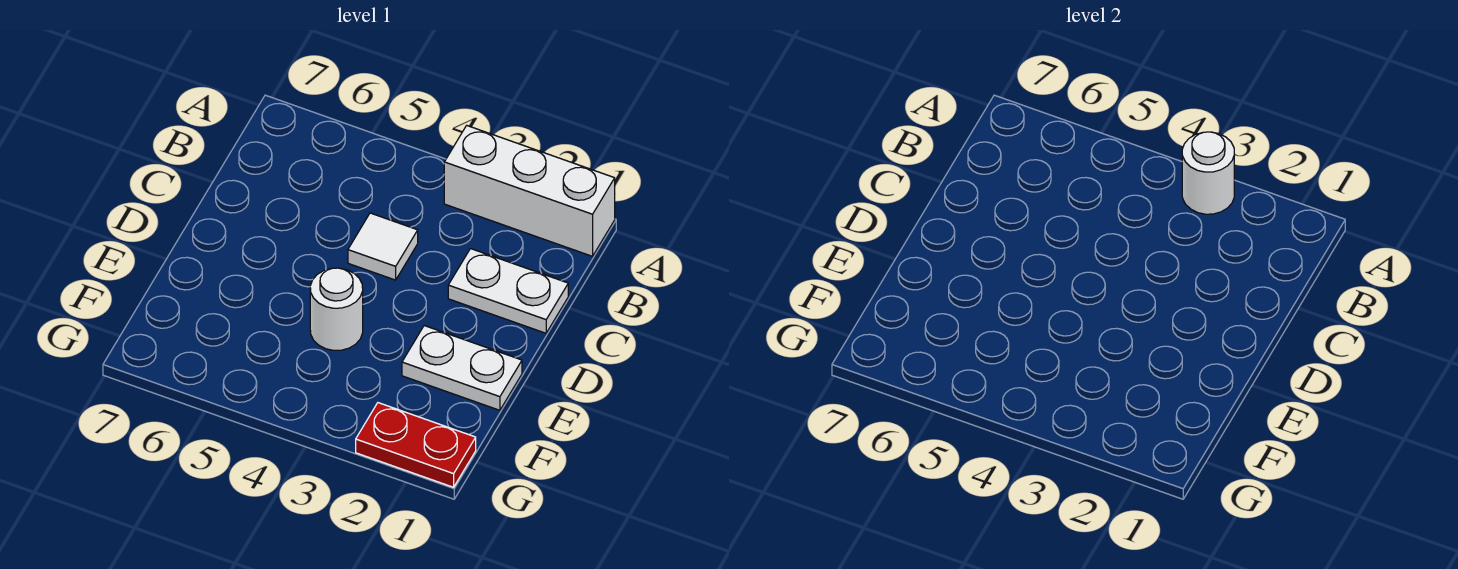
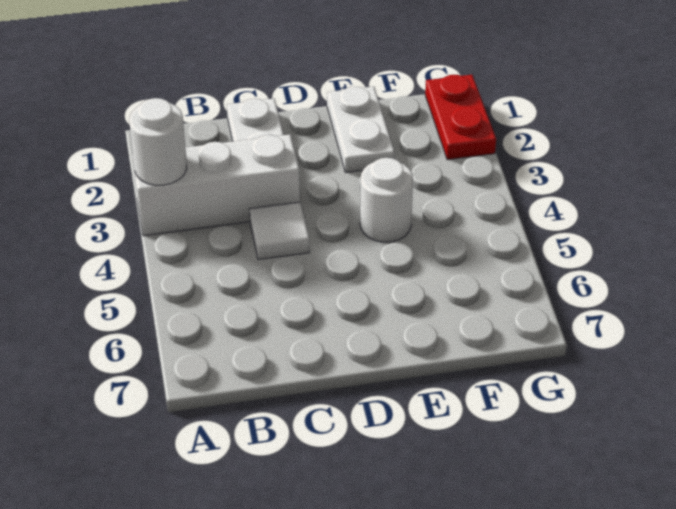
white 1x3 brick [444,126,615,256] -> white 1x3 brick turned to [132,135,300,236]

